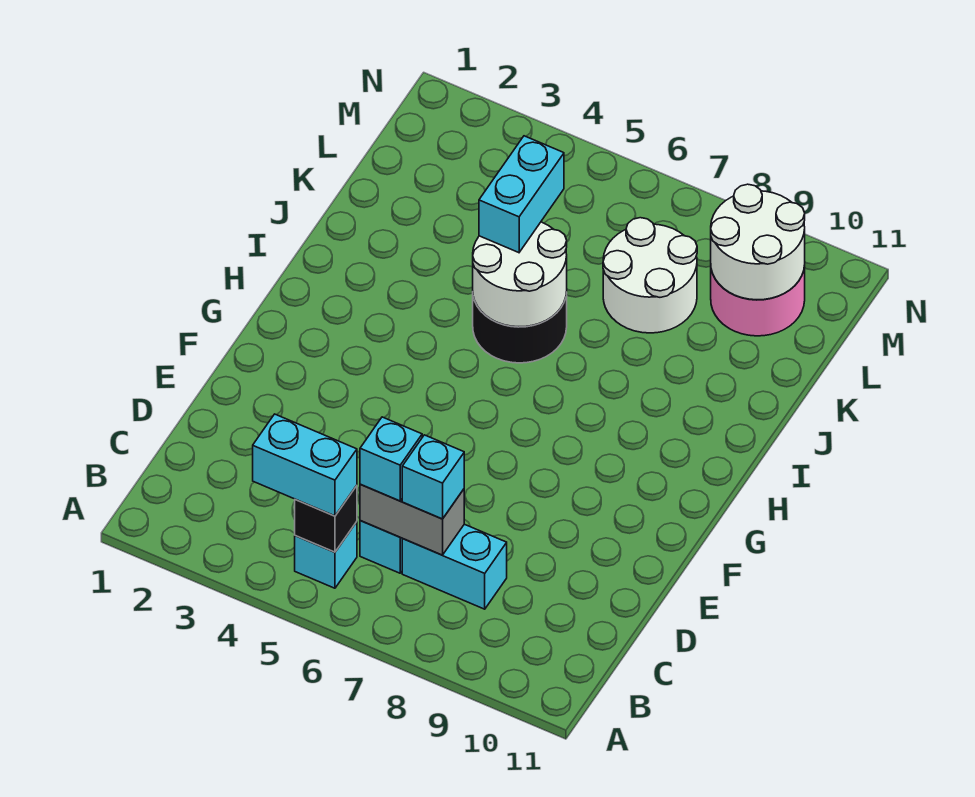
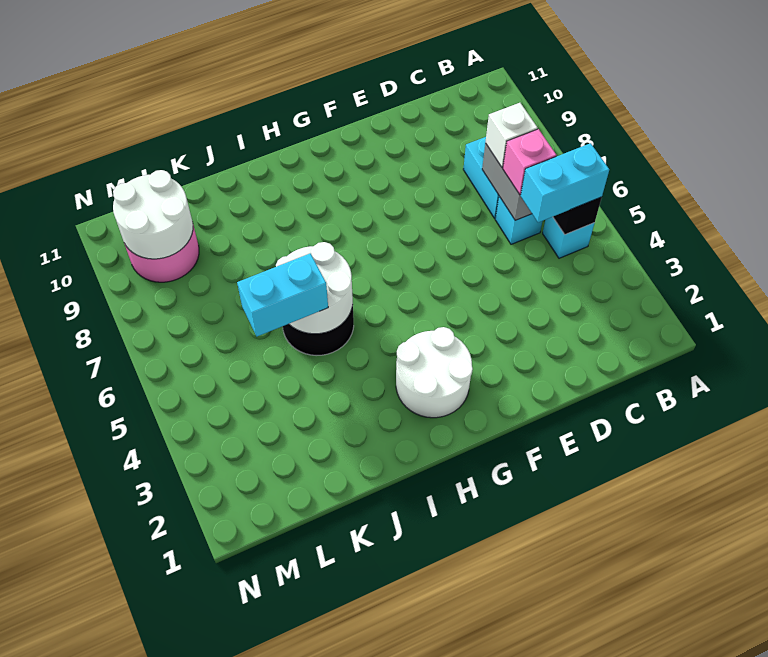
cyan 1x2 brick [253,414,357,516] -> cyan 1x2 brick turned to [521,143,609,222]
cyan 1x1 brick [360,417,422,501] -> pink 1x1 brick [503,129,556,195]
cyan 1x1 brick [402,435,464,519] -> white 1x1 brick [485,103,538,167]
white 2x2 round brick [603,218,697,333] -> white 2x2 round brick moved to [396,327,473,418]

